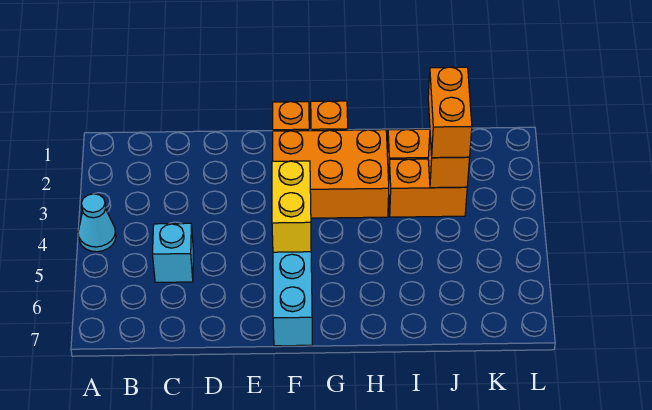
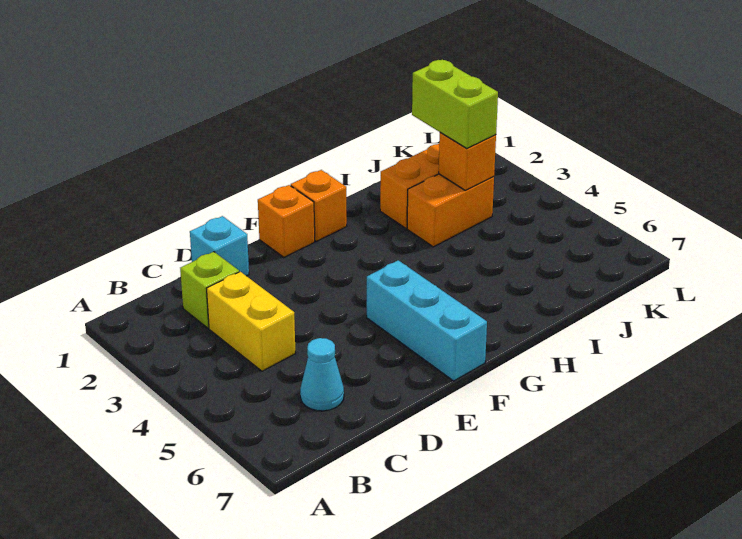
cyan 1x1 cone [78,194,116,252] -> cyan 1x1 cone moved to [300,338,344,411]
none -> lime 1x1 brick [180,252,239,328]
cyan 1x1 brick [152,223,194,282] -> cyan 1x1 brick moved to [190,216,249,276]
orange 2x3 brick [273,130,389,218] -> none
yellow 1x2 brick [272,161,311,252] -> yellow 1x2 brick moved to [207,272,296,371]
orange 1x2 brick [428,67,472,158] -> lime 1x2 brick [412,60,498,149]

